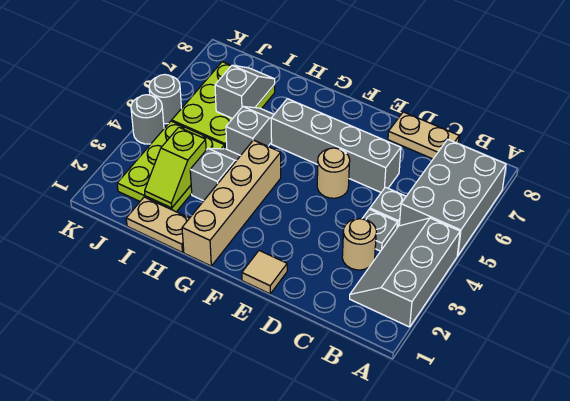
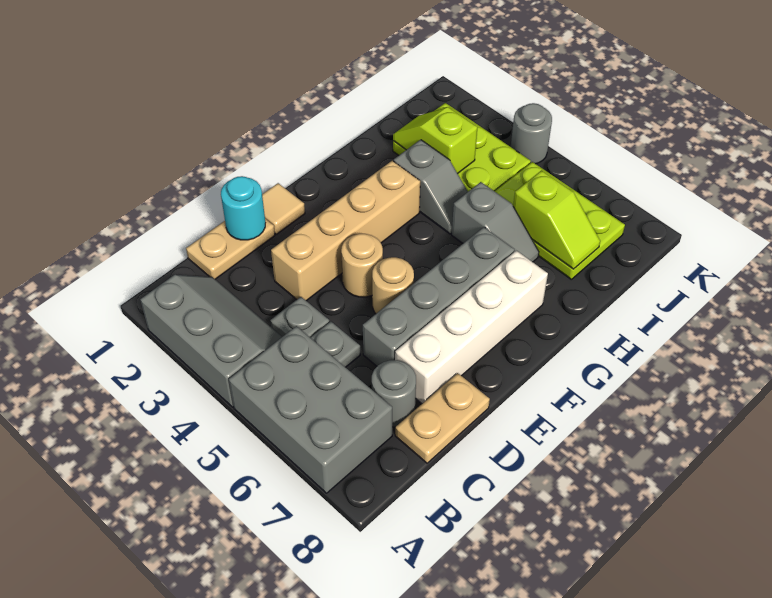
tan 1x1 round brick [342,219,376,270] -> tan 1x1 round brick moved to [341,234,383,297]
none -> cyan 1x1 round brick [221,176,265,240]
none -> white 1x4 brick [395,251,548,404]
tan 1x4 brick [182,140,281,266] -> tan 1x4 brick turned to [271,161,420,301]
tan 1x2 plate [126,197,189,252] -> tan 1x2 plate moved to [186,219,275,279]
grey 1x2 slope [215,65,275,119] -> lime 1x2 slope [513,170,600,269]
grey 1x1 round brick [149,74,181,124] -> grey 1x1 round brick moved to [372,360,416,427]

